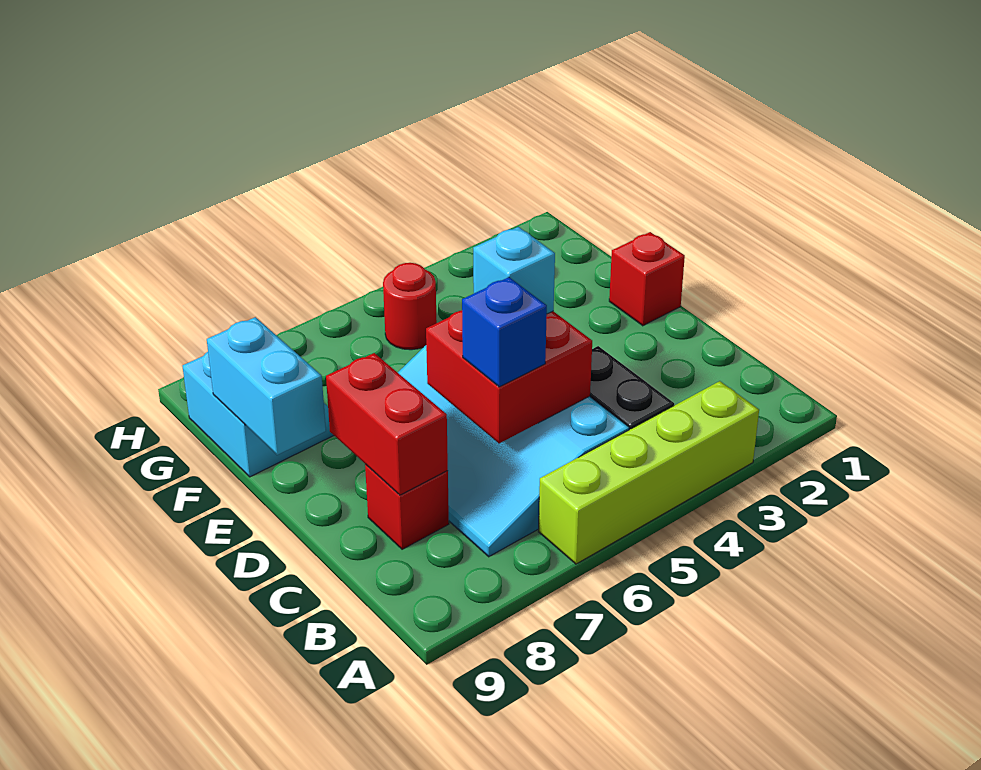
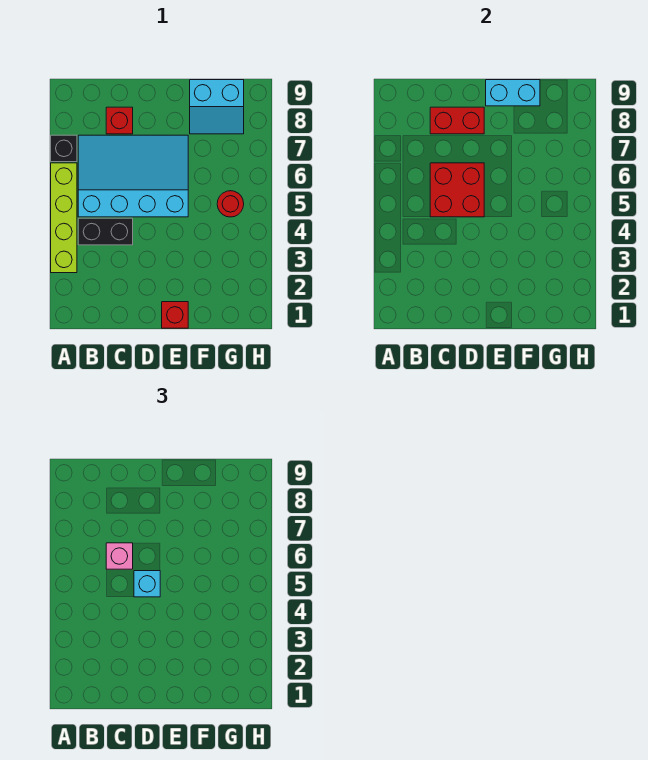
none -> black 1x1 brick [51,135,77,162]
blue 1x1 brick [462,277,547,387] -> pink 1x1 brick [106,543,133,569]

